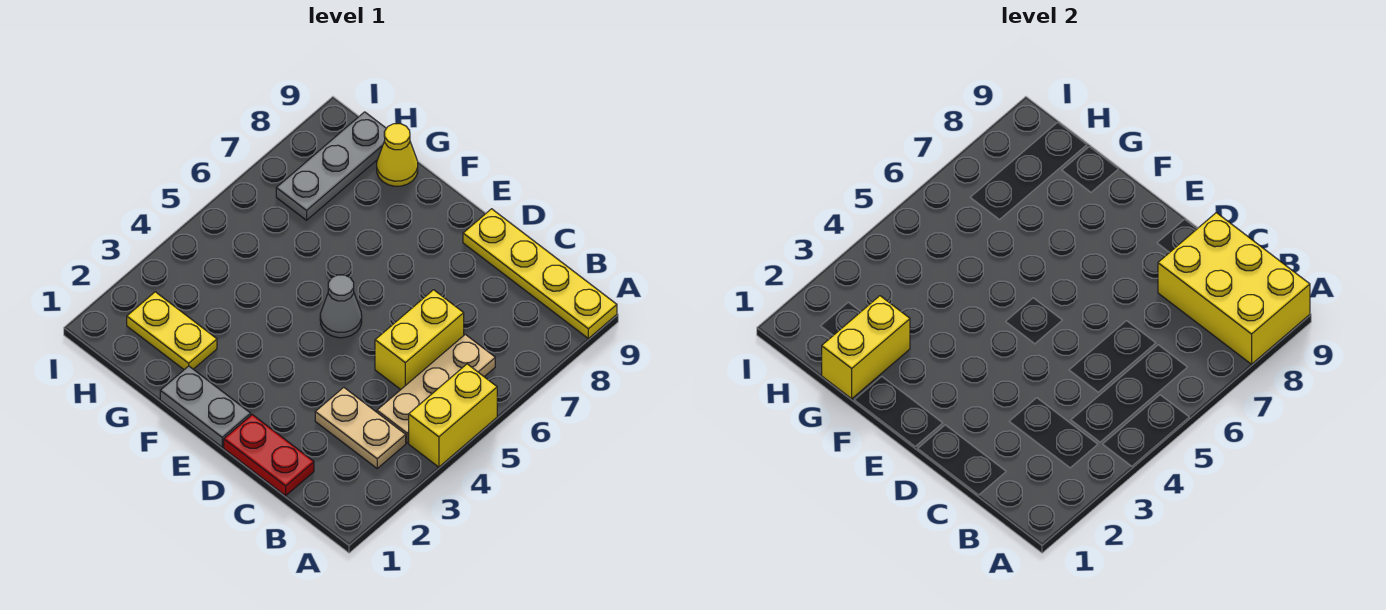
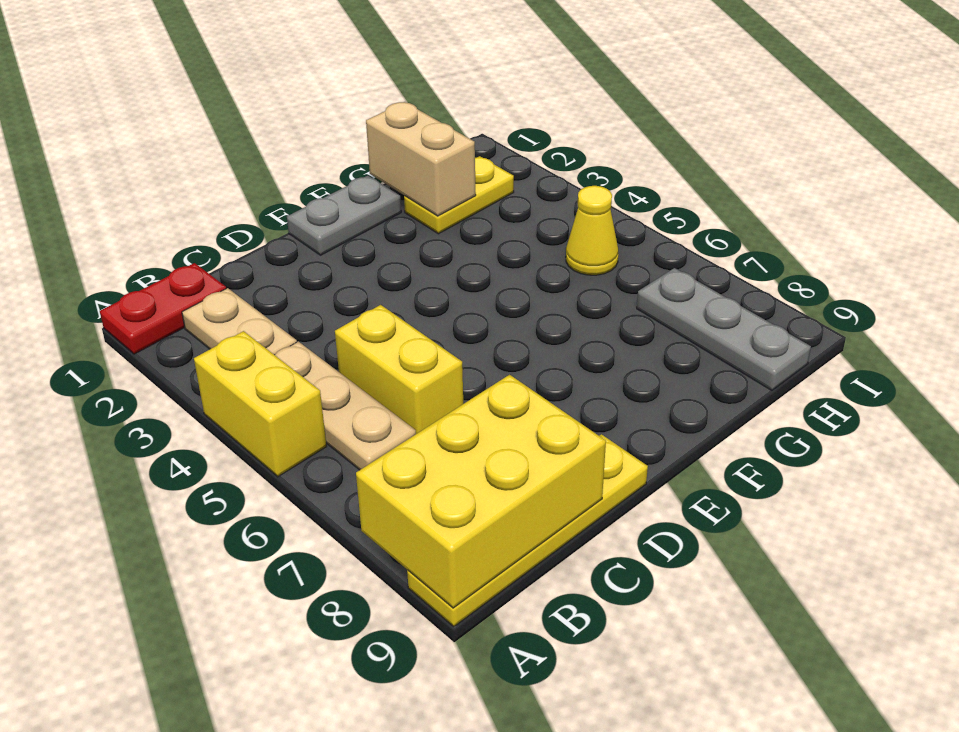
tan 1x2 plate [315,387,406,468] -> tan 1x2 plate turned to [182,288,297,355]
red 1x2 plate [224,415,314,496] -> red 1x2 plate moved to [100,263,226,354]
grey 1x1 cone [320,275,362,338] -> none
yellow 1x2 brick [822,296,910,399] -> tan 1x2 brick [366,102,476,216]
yellow 1x1 cone [377,124,418,186] -> yellow 1x1 cone moved to [566,186,618,275]

